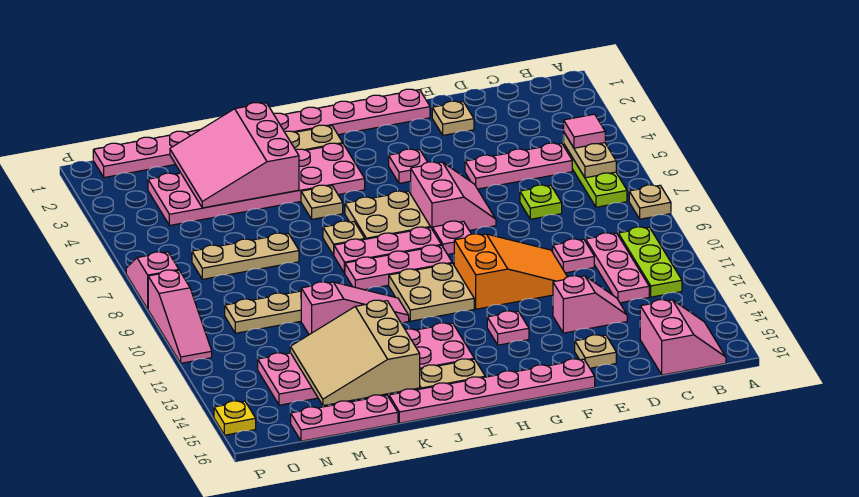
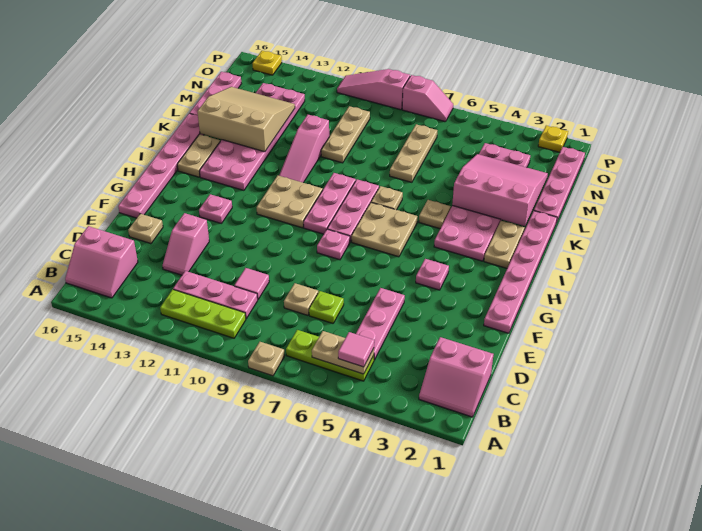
pink 1x1 plate [553,239,594,273] -> pink 1x1 tile [234,268,269,299]
tan 1x1 plate [432,101,474,135] -> tan 1x1 plate moved to [284,283,318,315]
orange 2x3 slope [454,234,567,309] -> none
pink 2x2 slope [410,162,496,231] -> pink 2x2 slope moved to [419,337,493,417]
none -> yellow 1x1 plate [538,126,568,152]

